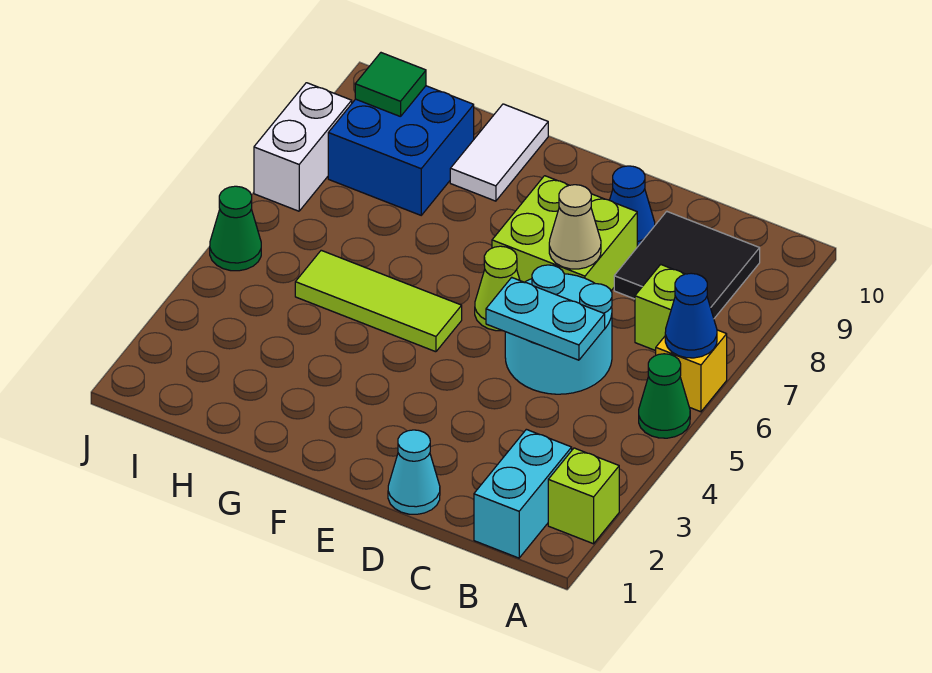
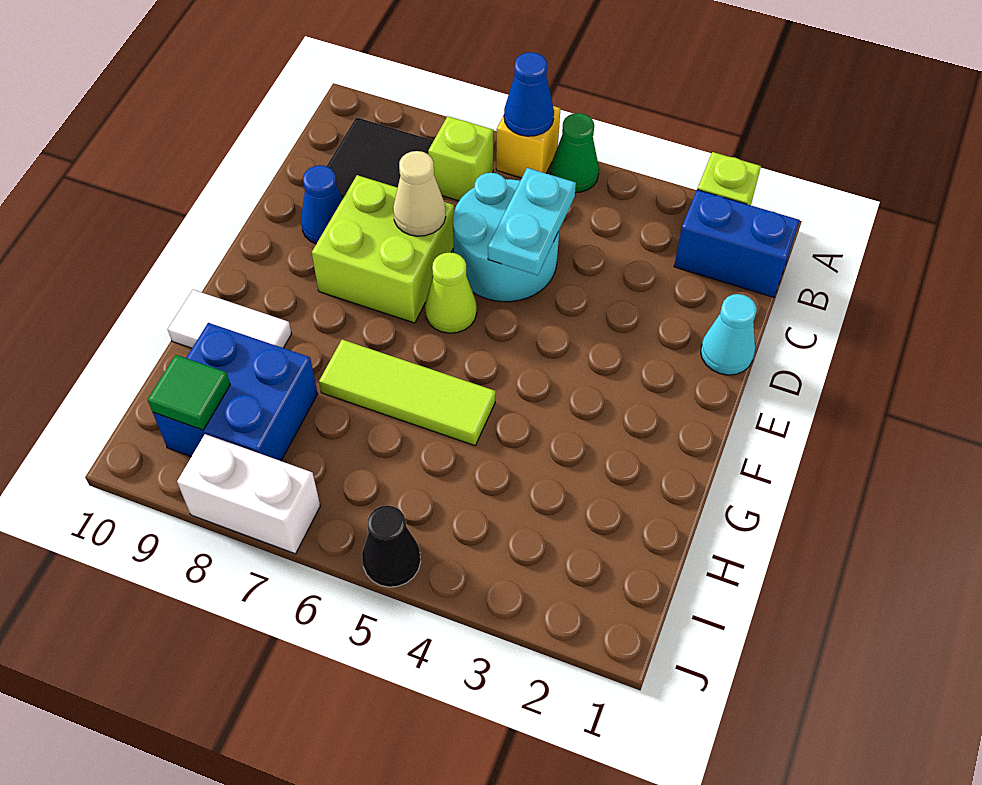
cyan 1x2 brick [474,429,572,558] -> blue 1x2 brick [674,190,800,297]
lime 1x3 tile [295,250,462,352] -> lime 1x3 tile turned to [319,340,496,446]
green 1x1 cone [210,186,261,271] -> black 1x1 cone [362,505,421,587]

